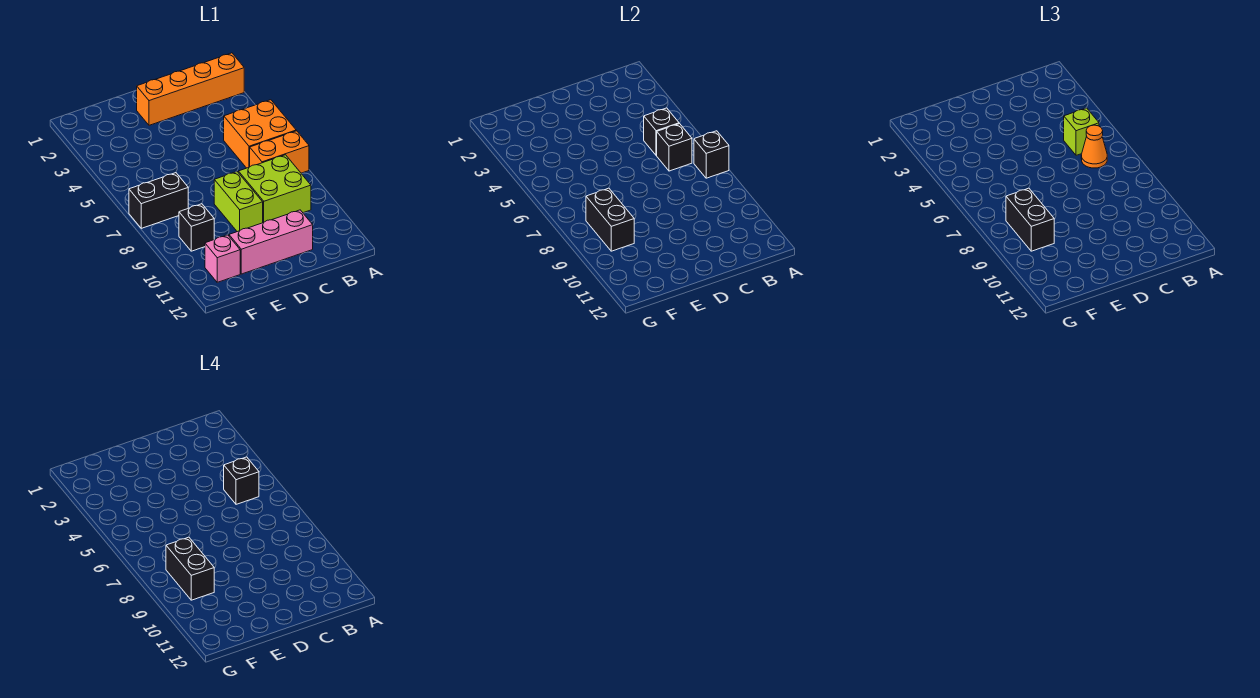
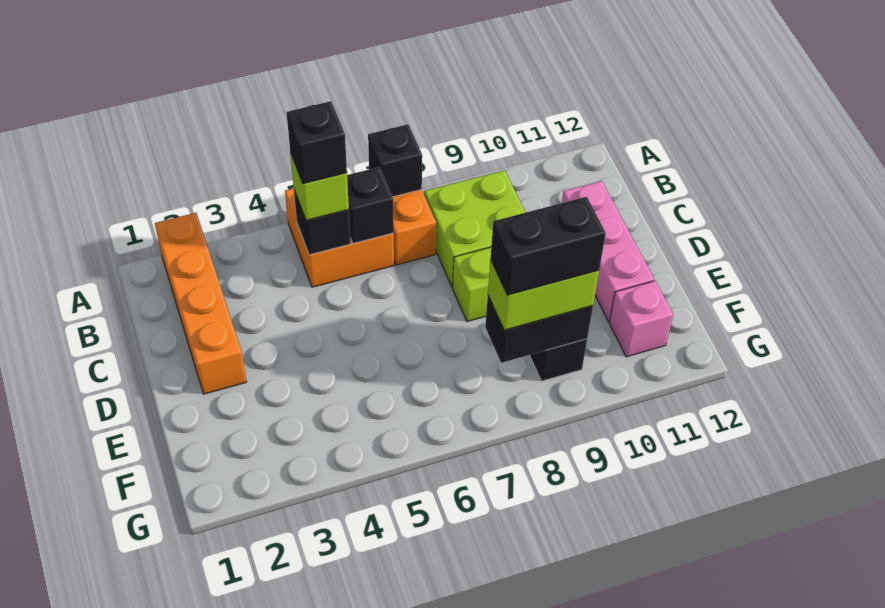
orange 1x1 cone [1081,125,1107,168] -> none
black 1x2 brick [129,173,188,228] -> none
black 1x2 brick [1006,188,1054,251] -> lime 1x2 brick [488,259,599,330]

